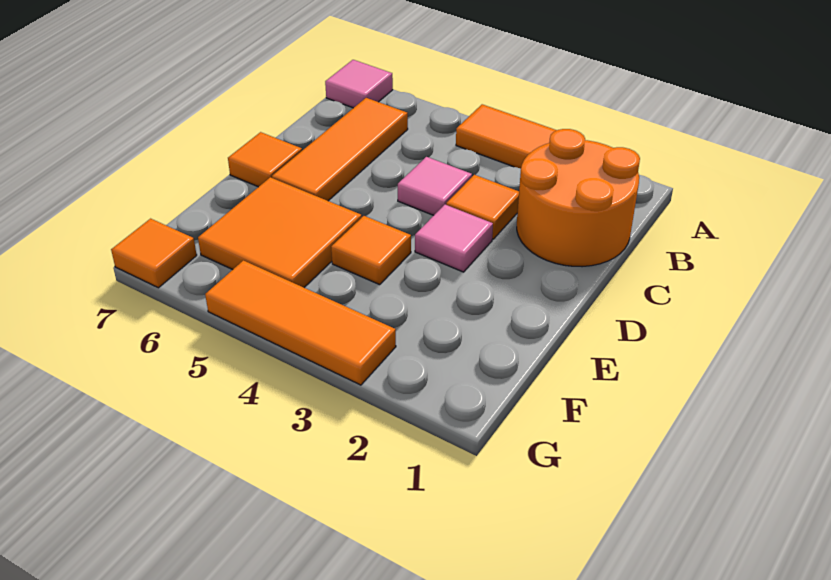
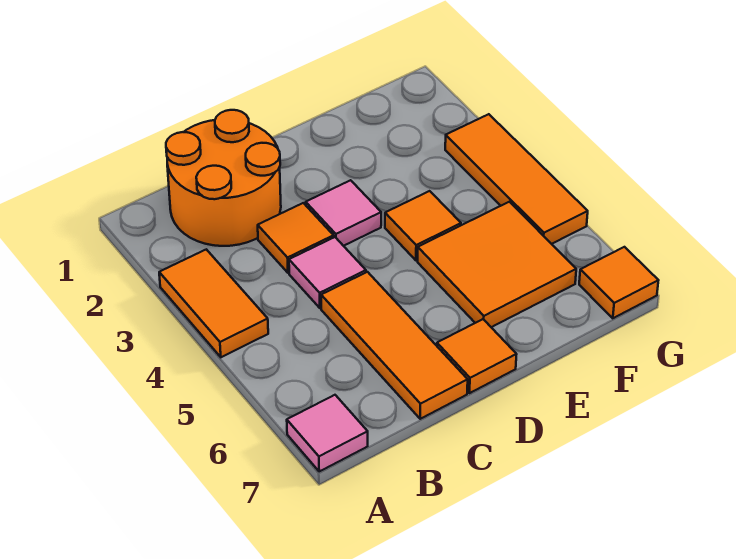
orange 1x3 tile [272,98,408,201] -> orange 1x3 tile turned to [321,272,468,419]

